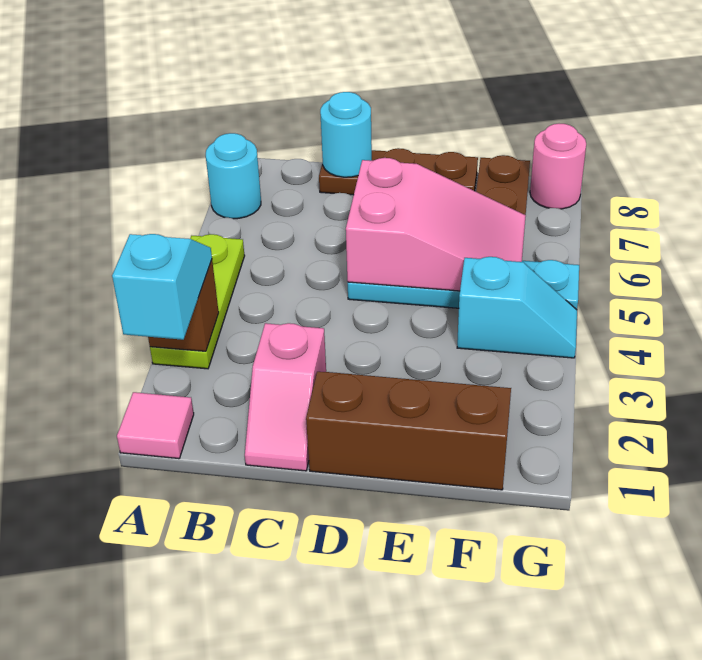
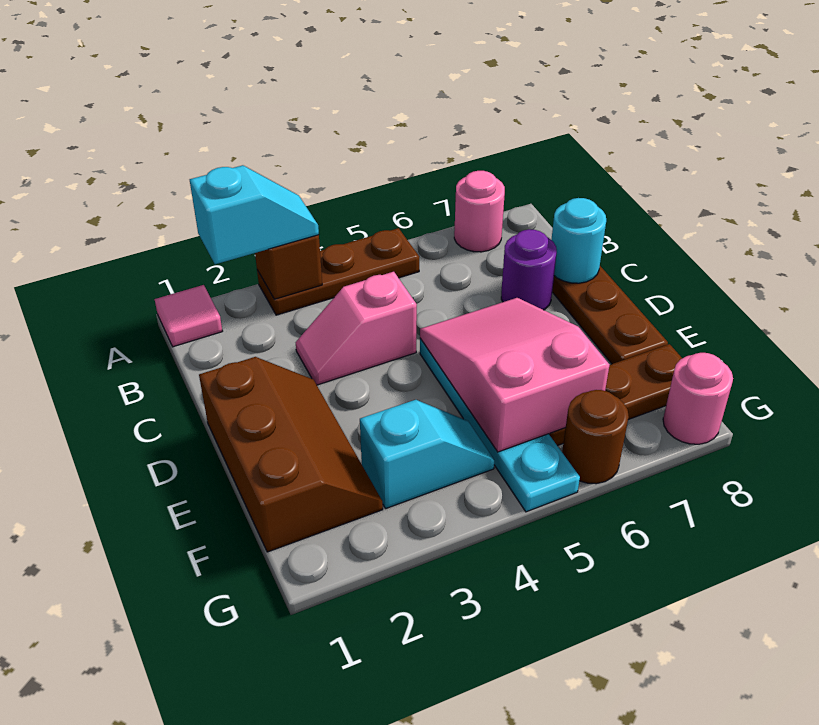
lime 1x3 plate [150,234,245,369] -> brown 1x3 plate [257,228,419,315]
cyan 1x1 round brick [206,133,261,219] -> pink 1x1 round brick [454,171,505,252]
pink 1x2 slope [245,323,326,471] -> pink 1x2 slope moved to [296,272,417,385]
none -> purple 1x1 round brick [501,229,557,310]
pink 2x3 slope [346,158,526,291] -> pink 2x3 slope turned to [420,298,609,452]
cyan 1x2 slope [457,257,577,358] -> cyan 1x2 slope turned to [360,400,494,509]
none -> brown 1x1 round brick [562,390,629,484]

